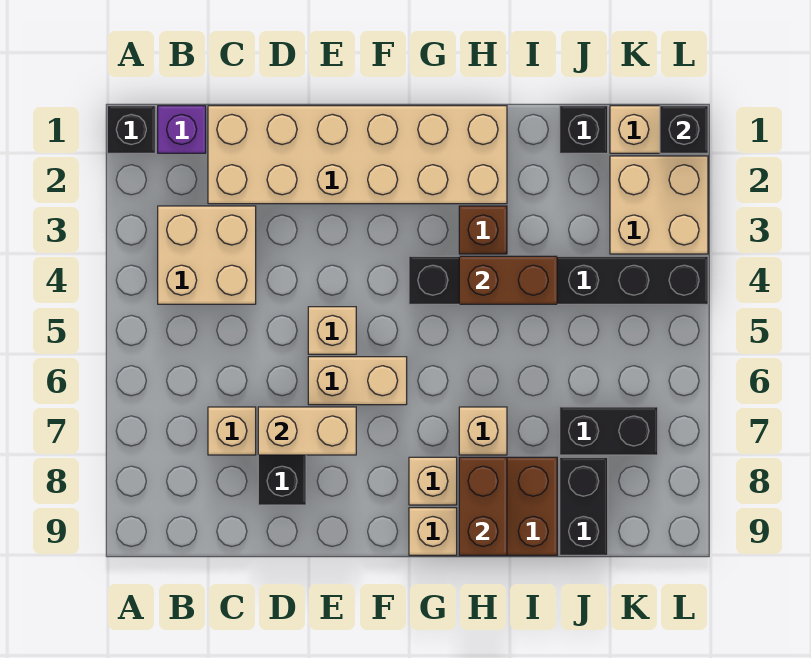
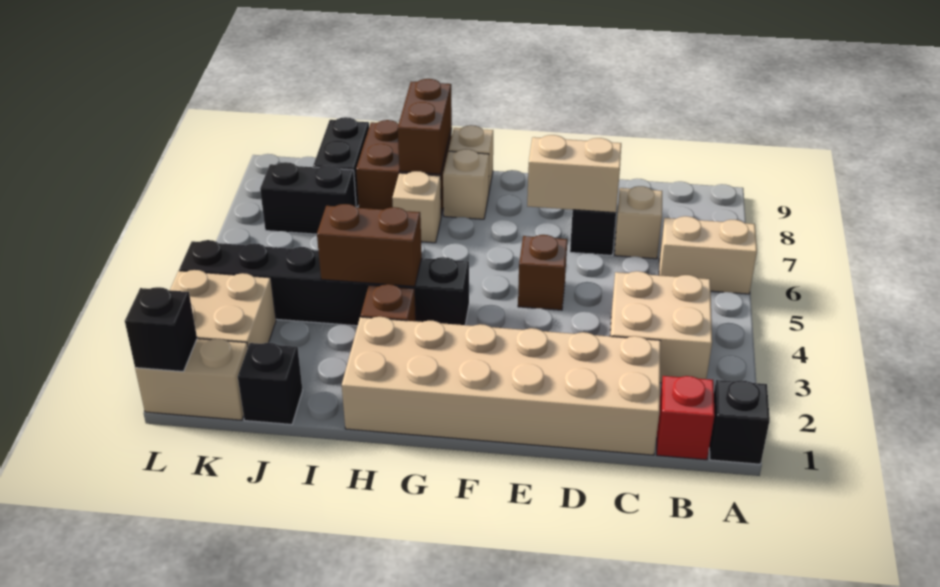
purple 1x1 brick [158,106,206,153] -> red 1x1 brick [657,376,715,460]
tan 1x1 brick [308,307,356,354] -> brown 1x1 brick [518,235,567,310]
tan 1x2 brick [308,357,407,405] -> tan 1x2 brick moved to [659,216,757,294]

